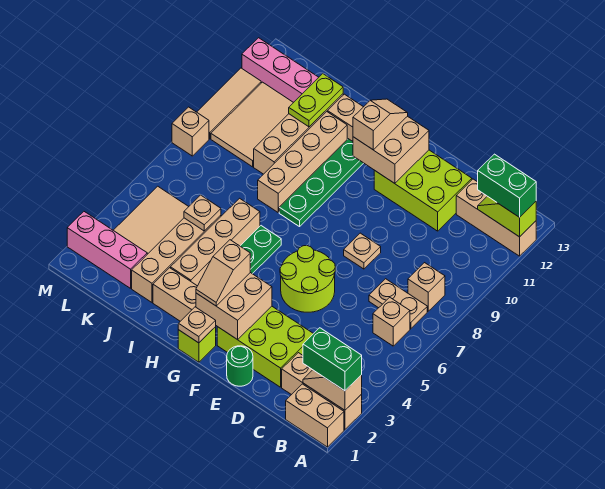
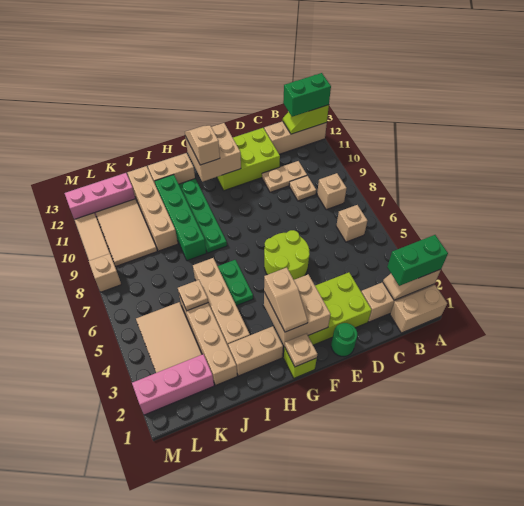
tan 1x2 plate [369,279,427,329] -> tan 1x2 plate moved to [262,161,307,192]
tan 1x1 plate [344,233,381,269] -> tan 1x1 plate moved to [289,176,316,201]
tan 1x4 brick [258,112,347,212] -> green 1x4 brick [155,175,206,261]
lime 1x2 plate [289,74,343,127] -> none

